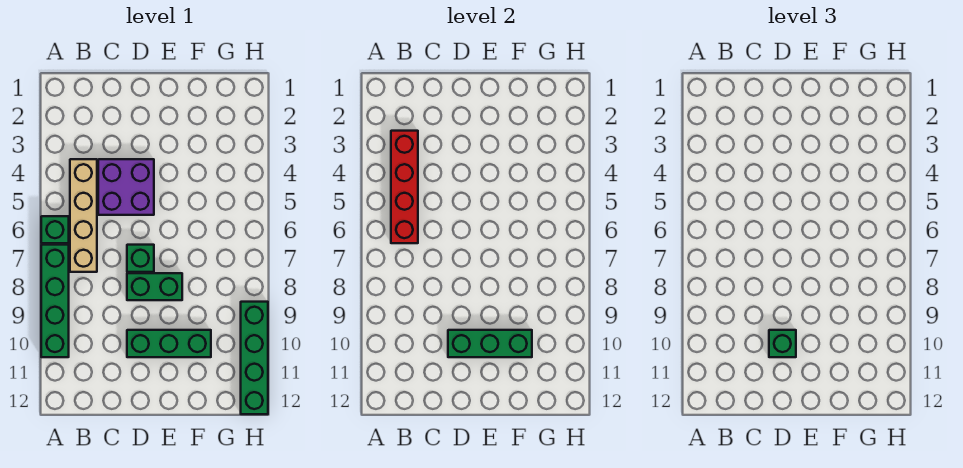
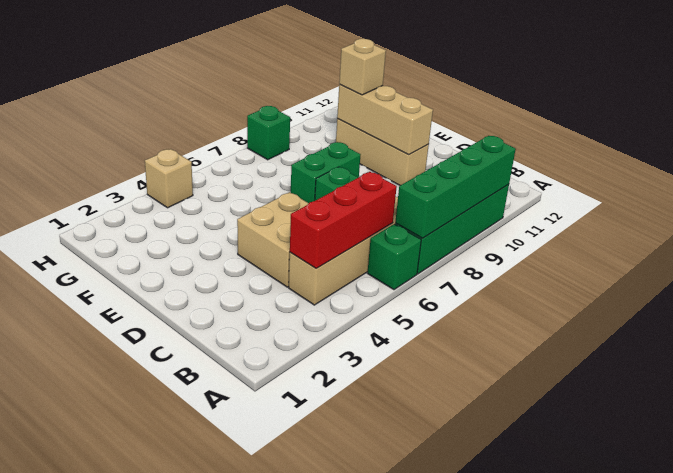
red 1x4 brick [391,131,418,243] -> red 1x3 brick [290,172,397,268]
purple 2x2 brick [98,159,154,215] -> tan 2x2 brick [237,192,309,287]
green 1x2 brick [127,273,182,300] -> green 1x2 brick turned to [291,142,361,203]
green 1x3 brick [127,330,211,357] -> tan 1x3 brick [336,119,429,185]
green 1x3 brick [448,330,532,357] -> tan 1x3 brick [337,85,433,155]
green 1x1 brick [769,330,796,357] -> green 1x1 brick moved to [247,106,290,160]
none -> tan 1x1 brick [339,39,386,95]
none -> tan 1x1 brick [145,149,193,208]
green 1x4 brick [241,302,268,414] -> green 1x4 brick moved to [395,136,516,238]

